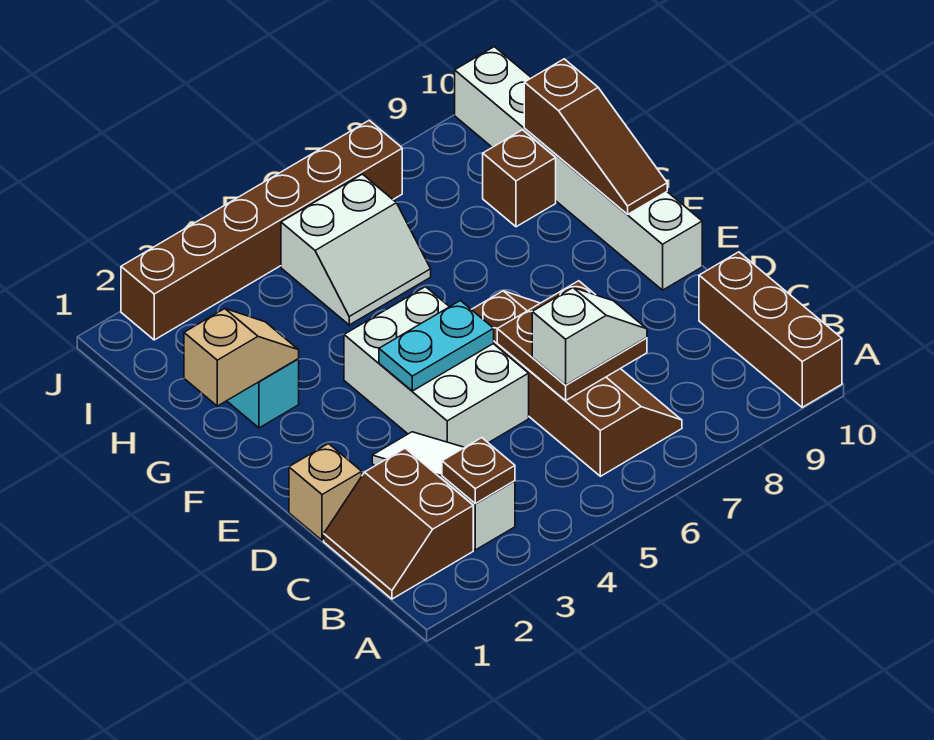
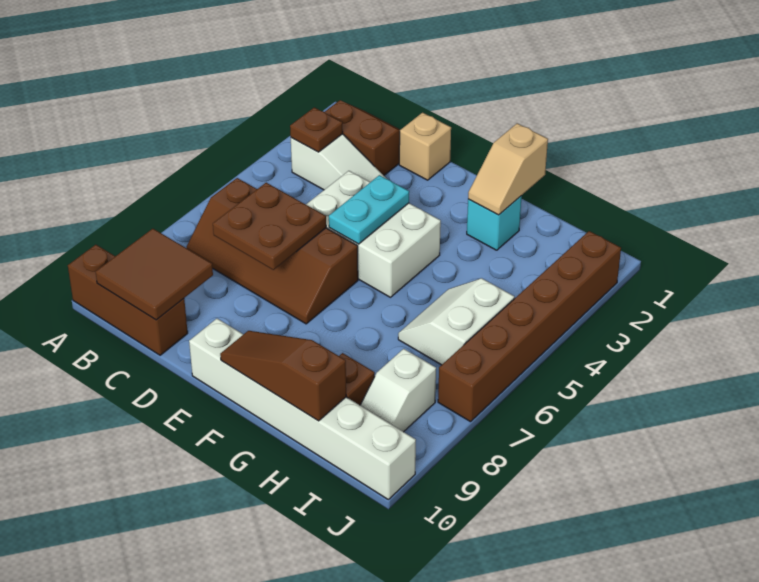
none -> brown 2x2 tile [95,229,213,320]
white 1x2 slope [532,288,647,385] -> white 1x2 slope moved to [360,349,436,432]

